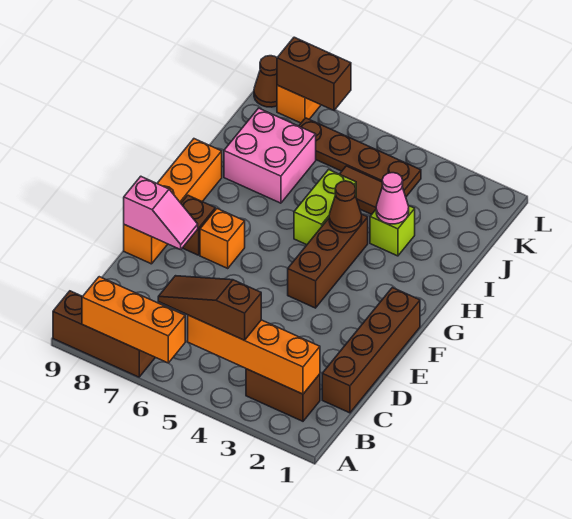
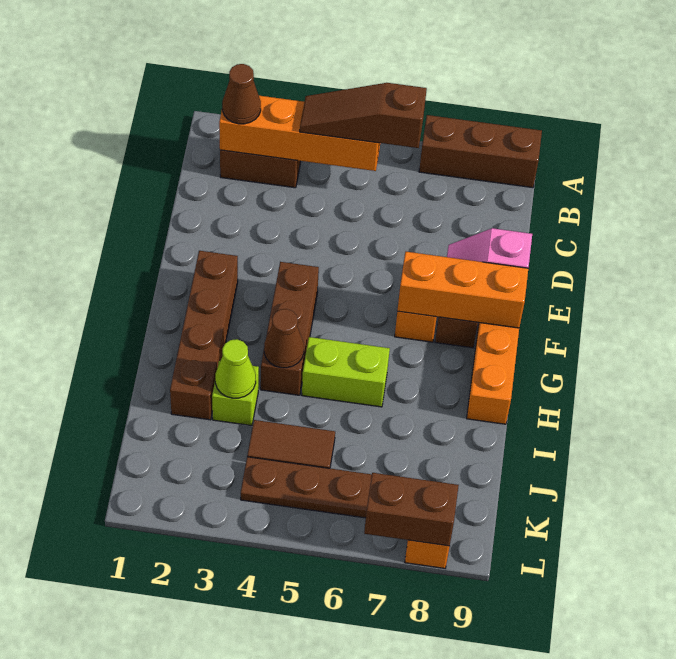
orange 1x3 brick [82,277,185,363] -> orange 1x3 brick moved to [397,252,528,328]
brown 1x3 slope [158,276,261,340] -> brown 1x3 slope turned to [300,83,427,148]
brown 1x4 brick [322,288,420,413] -> brown 1x4 brick moved to [170,251,238,420]
lime 1x2 brick [294,170,356,245] -> lime 1x2 brick turned to [302,337,390,407]
pink 1x1 cone [376,173,409,224] -> lime 1x1 cone [215,339,256,398]
pink 2x2 brick [224,108,316,203] -> none
brown 1x1 cone [254,56,277,107] -> brown 1x1 cone moved to [222,64,261,124]

